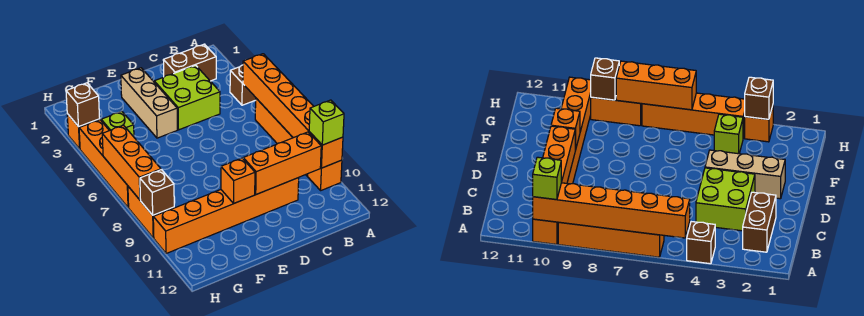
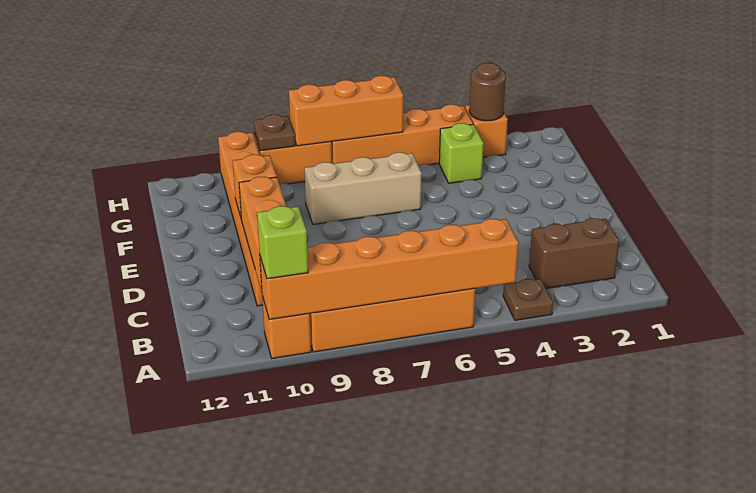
brown 1x1 brick [230,65,256,105] -> brown 1x1 plate [503,279,553,320]
brown 1x2 brick [163,44,216,81] -> brown 1x2 brick turned to [529,218,619,289]
lime 2x2 brick [154,65,220,130] -> none
tan 1x3 brick [121,68,177,138] -> tan 1x3 brick moved to [304,152,422,224]
brown 1x1 brick [66,83,100,127] -> brown 1x1 round brick [469,63,506,121]
brown 1x1 brick [140,170,174,215] -> brown 1x1 plate [254,115,295,151]

